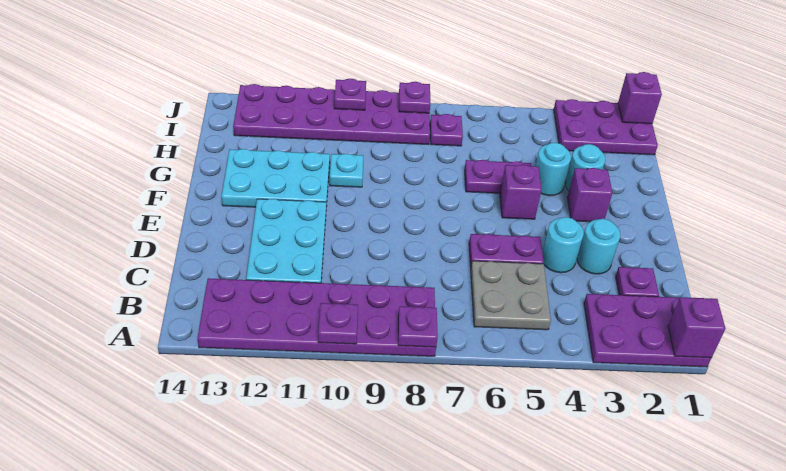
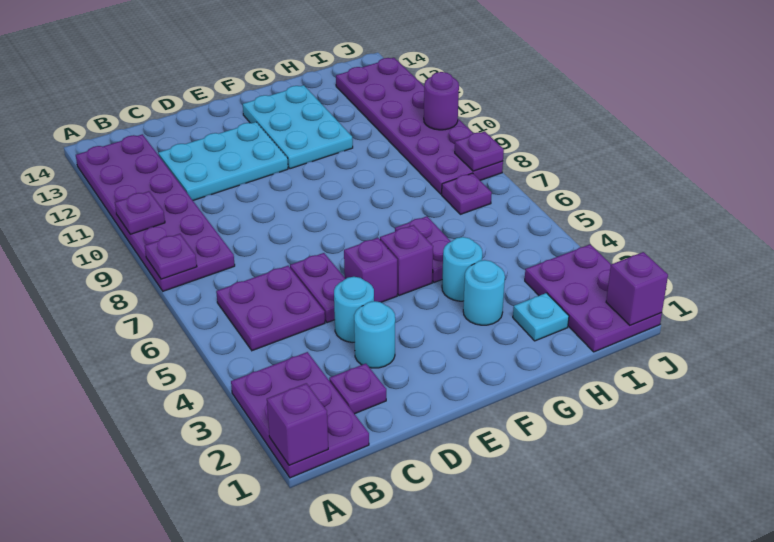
grey 2x2 plate [471,261,551,330] -> purple 2x2 plate [216,266,325,351]
purple 1x1 brick [567,168,612,222] -> purple 1x1 brick moved to [344,238,397,302]
cyan 1x1 plate [330,154,363,187] -> cyan 1x1 plate moved to [513,293,569,341]
purple 1x1 plate [334,79,366,110] -> purple 1x1 round brick [424,72,459,130]

